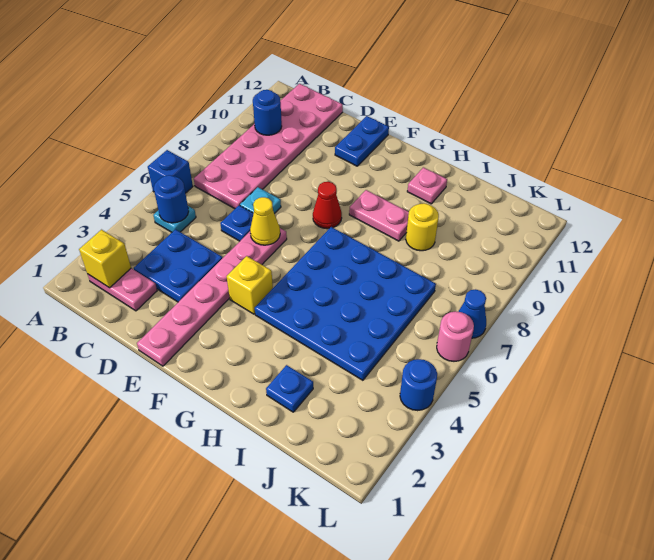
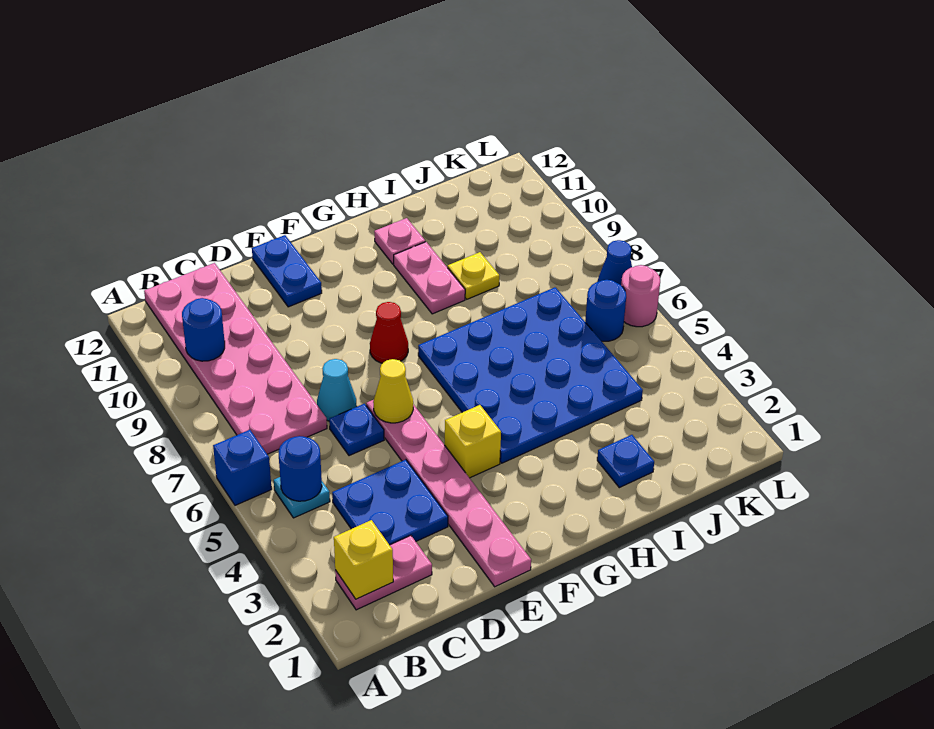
cyan 1x1 plate [240,187,281,214] -> cyan 1x1 cone [317,359,357,421]
pink 1x2 plate [349,190,409,241] -> pink 1x2 plate turned to [394,242,465,314]
yellow 1x1 round brick [406,203,439,251] -> yellow 1x1 plate [448,252,499,299]
blue 1x1 round brick [400,359,437,411] -> blue 1x1 round brick moved to [585,280,626,341]

